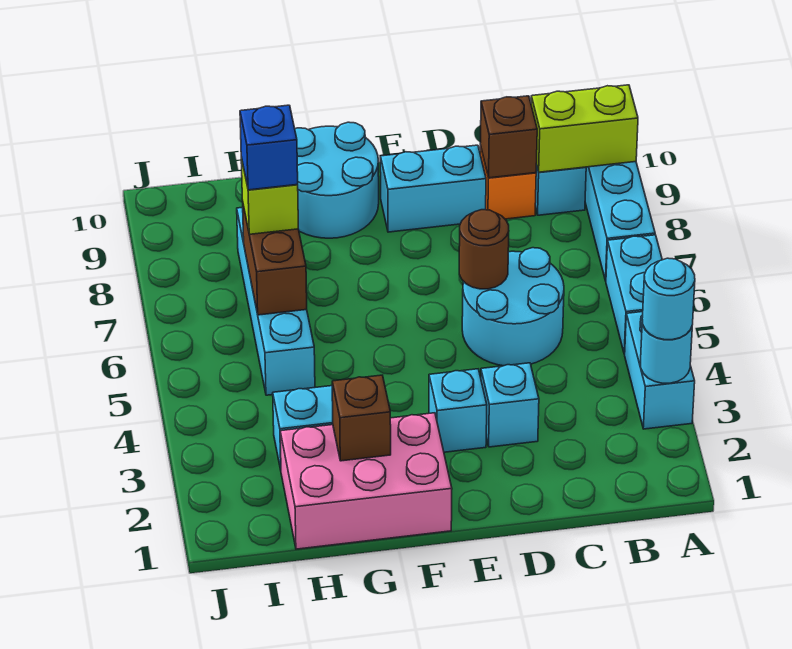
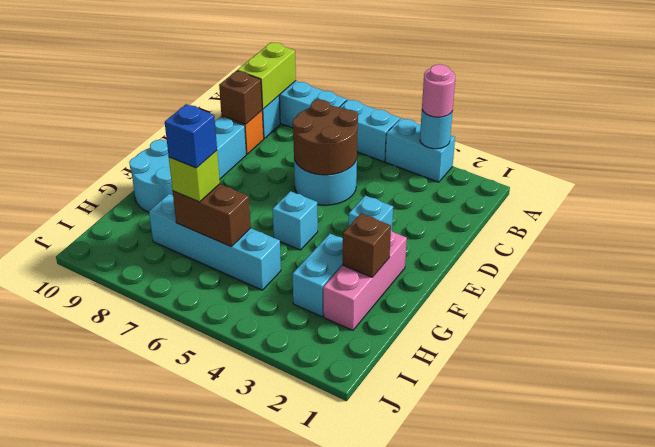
cyan 1x1 round brick [642,258,695,340] -> pink 1x1 round brick [422,64,455,117]
cyan 1x1 brick [481,363,539,447] -> cyan 1x1 brick moved to [273,191,318,250]
brown 1x1 round brick [459,210,509,289] -> brown 2x2 round brick [293,100,358,175]
pink 2x3 brick [280,413,452,549] -> pink 1x3 brick [323,231,407,330]

